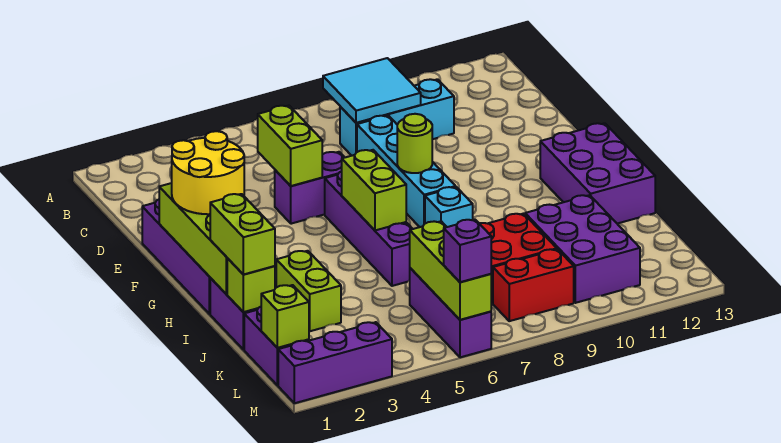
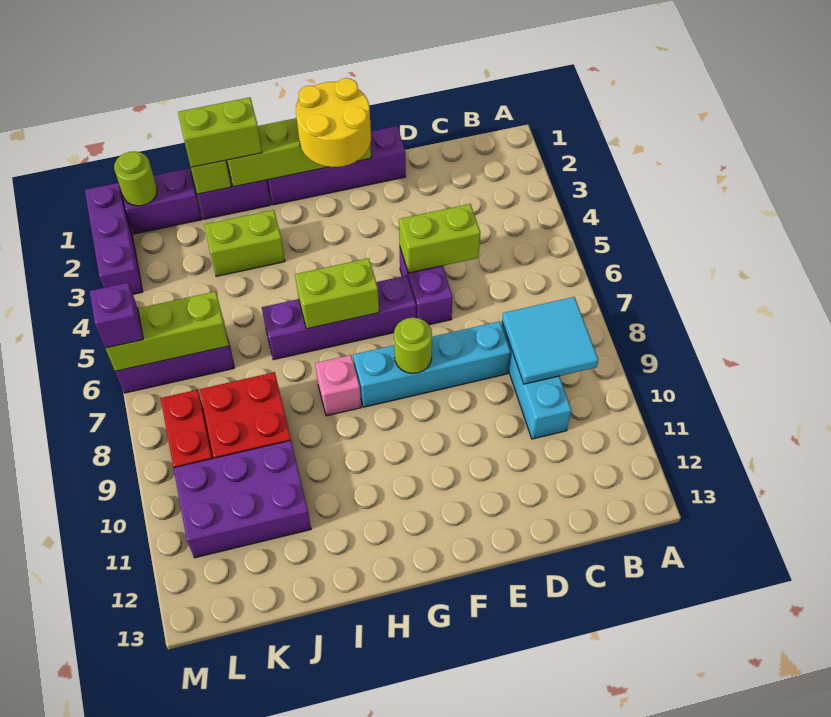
purple 2x3 brick [540,123,655,224] -> none
cyan 1x1 brick [425,187,473,227] -> pink 1x1 brick [315,355,361,416]
lime 1x1 brick [261,285,309,348] -> lime 1x1 round brick [114,151,157,206]

